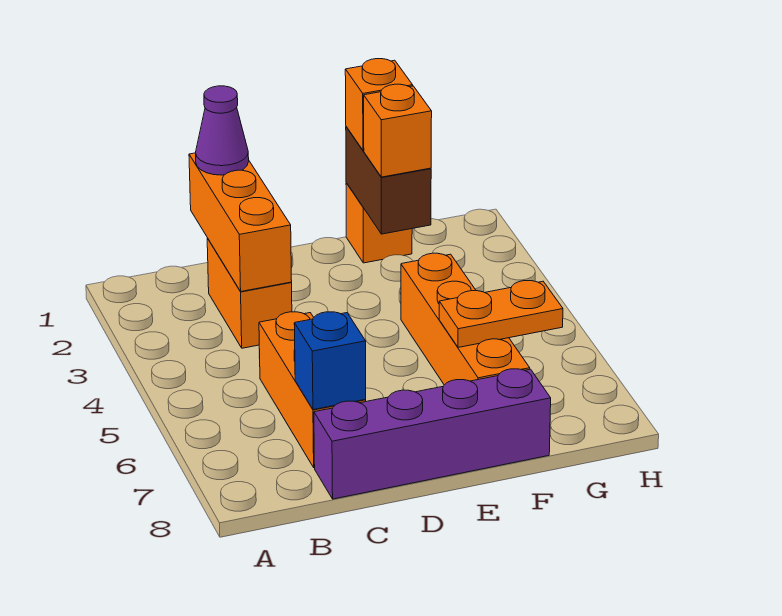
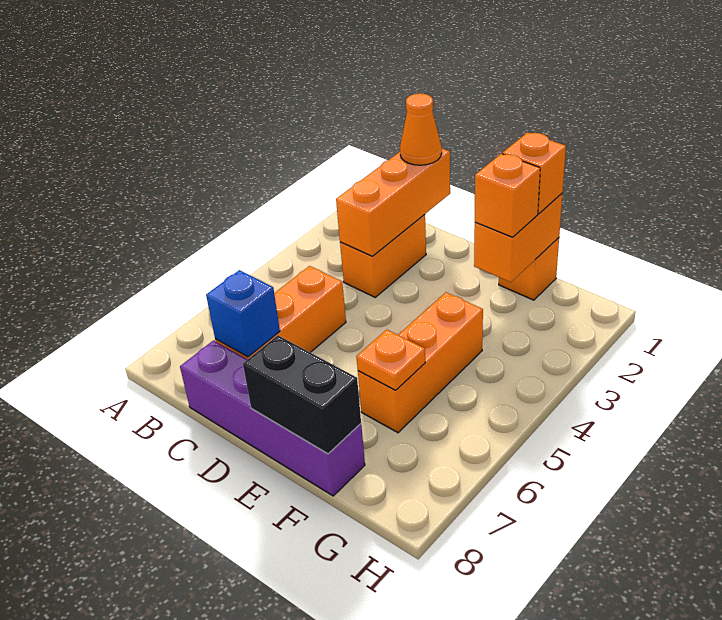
purple 1x1 cone [196,86,249,175] -> orange 1x1 cone [400,94,442,165]
none -> black 1x2 brick [243,335,361,454]
brown 1x2 brick [346,127,431,234] -> orange 1x2 brick [474,193,563,282]
orange 1x4 brick [401,253,530,385] -> orange 1x3 brick [358,292,483,433]
orange 1x2 plate [439,281,563,347] -> orange 1x1 plate [356,330,425,390]

